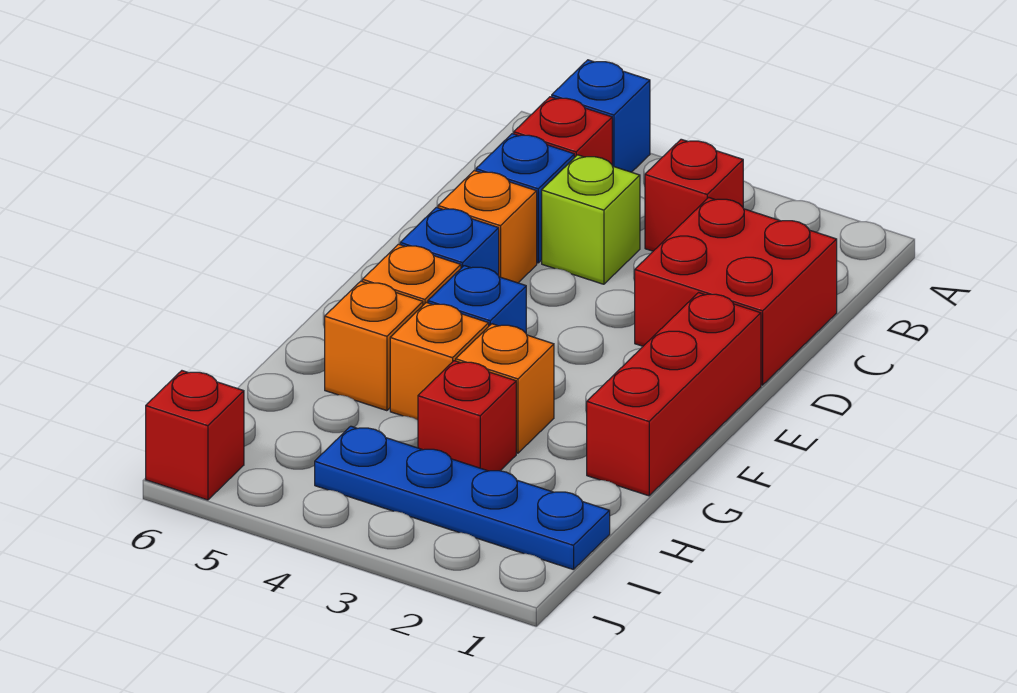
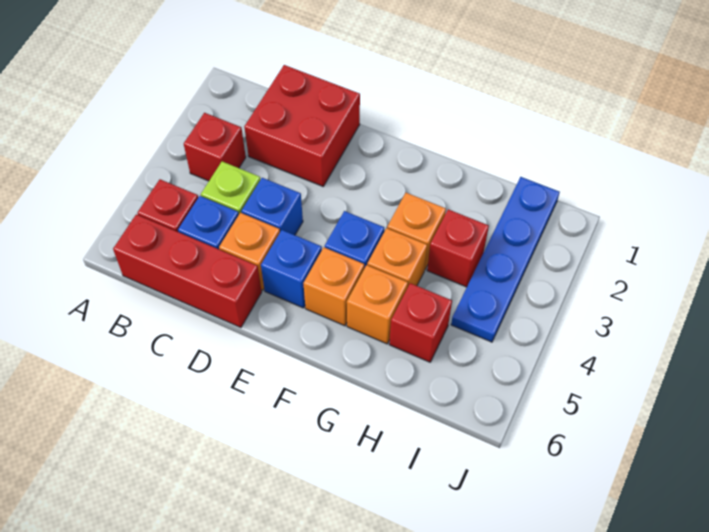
blue 1x1 brick [552,60,650,172] -> blue 1x1 brick moved to [241,178,303,235]
red 1x3 brick [587,293,761,496] -> red 1x3 brick moved to [113,214,262,327]
red 1x1 brick [146,371,244,500] -> red 1x1 brick moved to [389,283,452,362]

